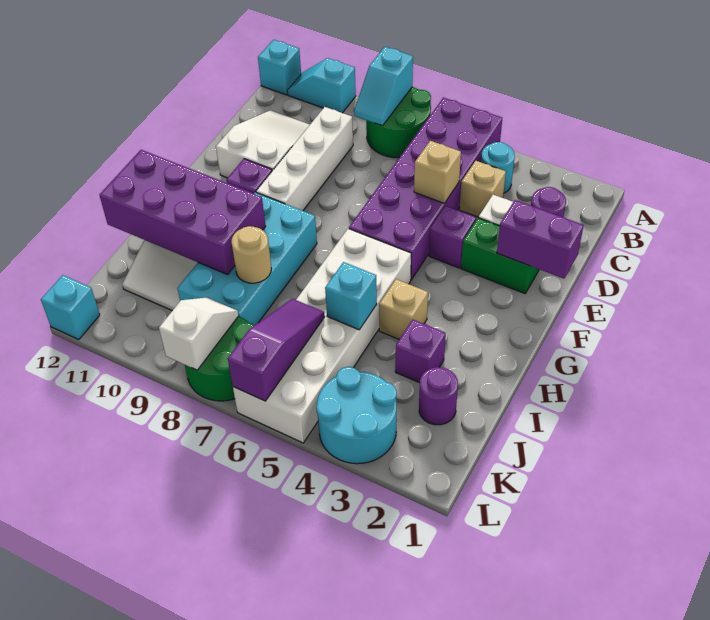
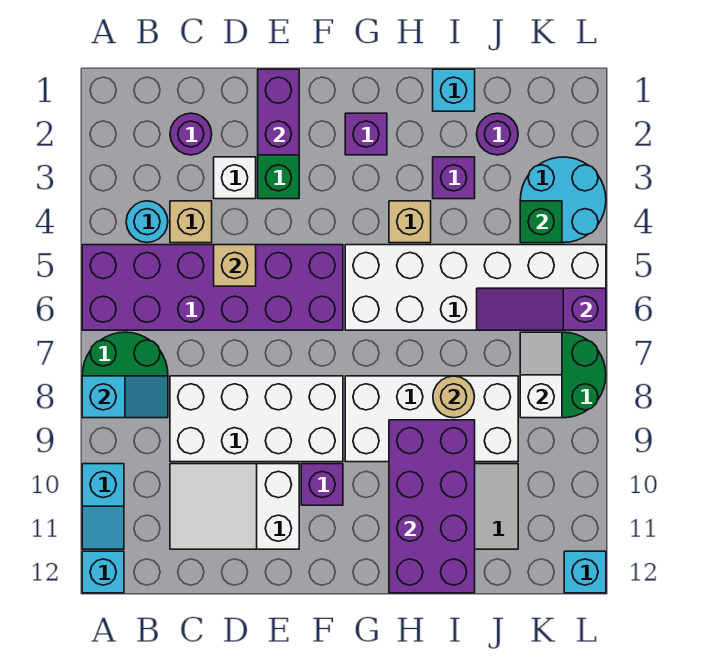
white 1x4 brick [256,107,353,211] -> white 2x4 brick [170,376,343,462]
purple 1x1 brick [429,206,476,268] -> purple 1x1 brick moved to [345,113,387,155]
cyan 2x4 brick [177,192,317,326] -> white 2x4 brick [345,376,518,462]
cyan 1x1 brick [325,262,377,330] -> cyan 1x1 brick moved to [433,69,475,111]
none -> green 1x1 brick [520,201,562,243]
white 1x2 slope [159,297,239,370] -> white 1x2 slope turned to [520,332,562,418]

